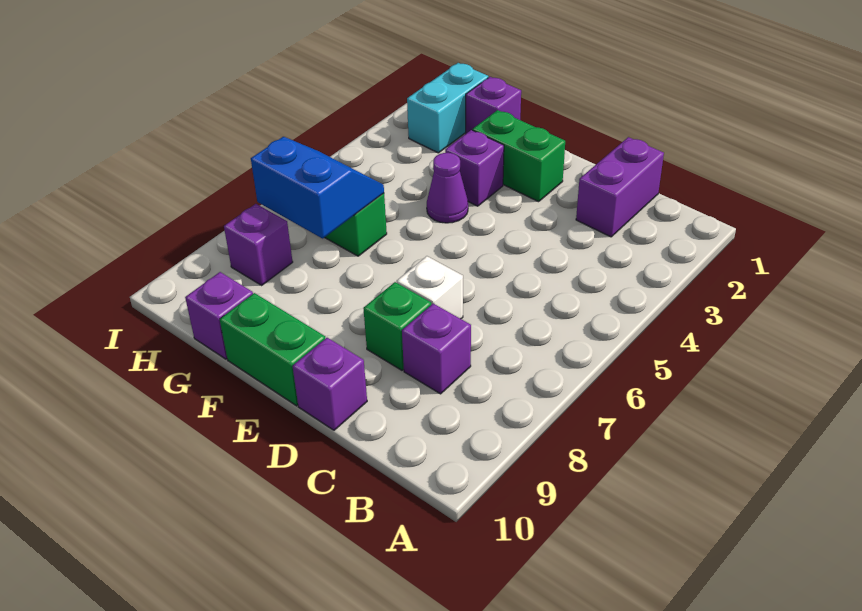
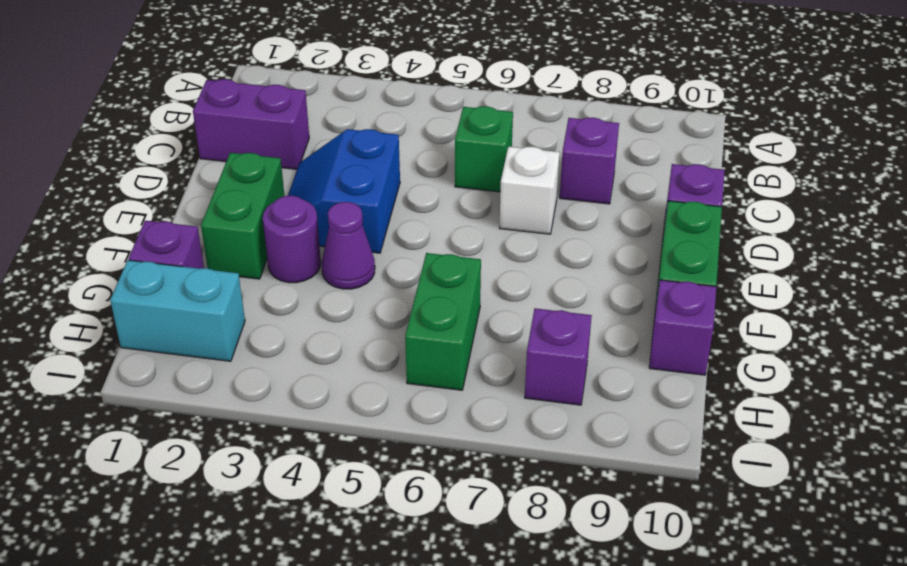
green 1x1 brick [363,282,431,370] -> green 1x1 brick moved to [455,106,513,192]
purple 1x1 brick [445,130,504,206] -> purple 1x1 round brick [263,196,321,283]
blue 2x2 slope [251,137,384,238] -> blue 2x2 slope moved to [288,129,400,253]

